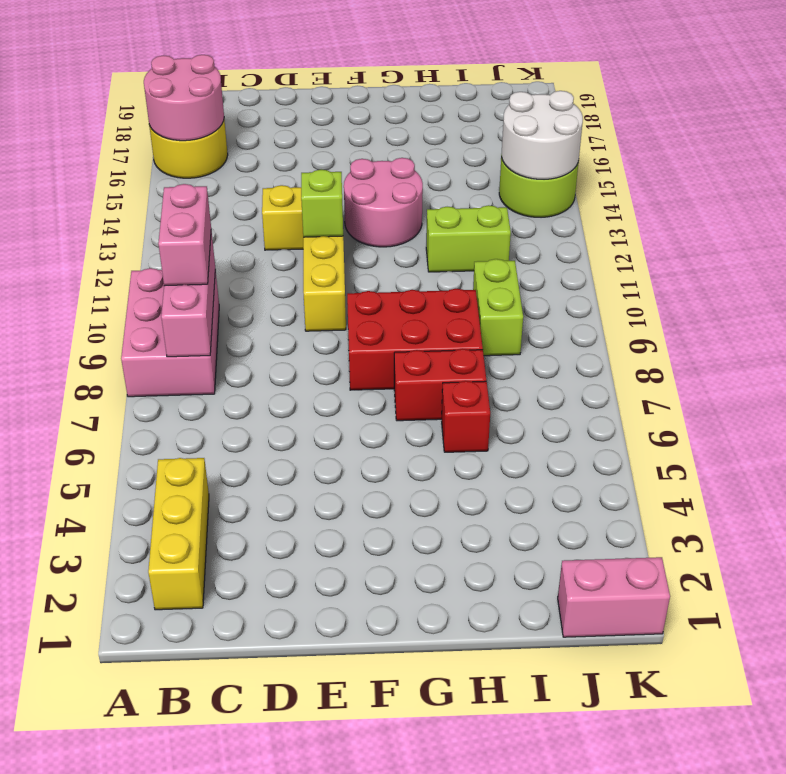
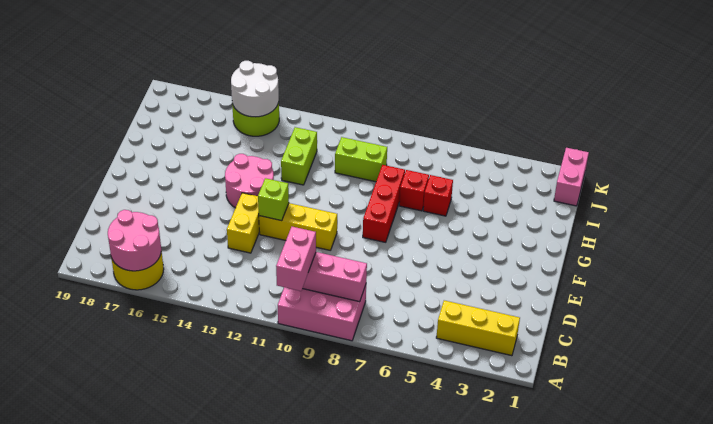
pink 1x2 brick [158,184,211,286] -> pink 1x2 brick turned to [276,227,316,291]
red 2x3 brick [347,289,483,390] -> red 1x3 brick [363,165,405,242]
red 1x2 brick [394,349,486,421] -> red 1x1 brick [399,170,429,211]

